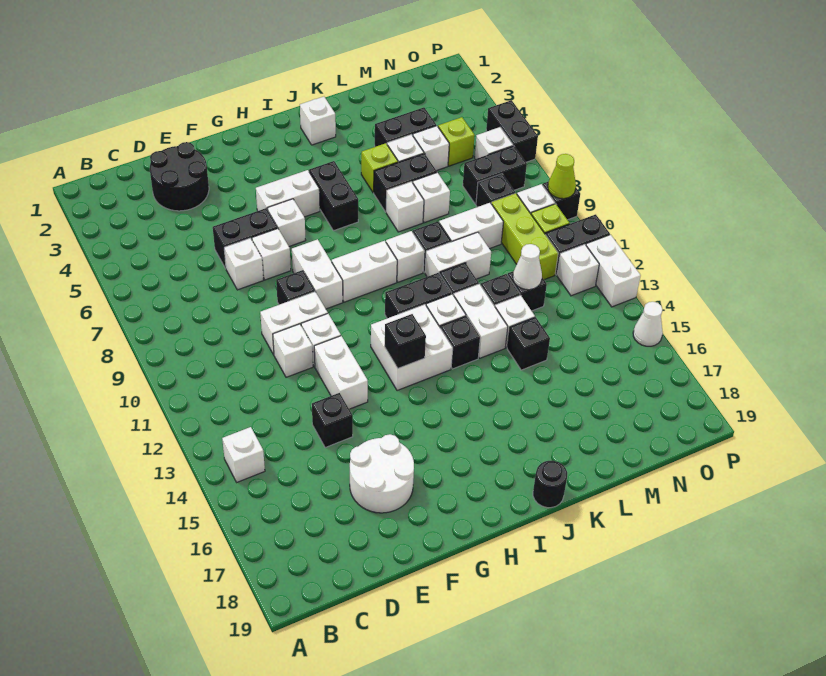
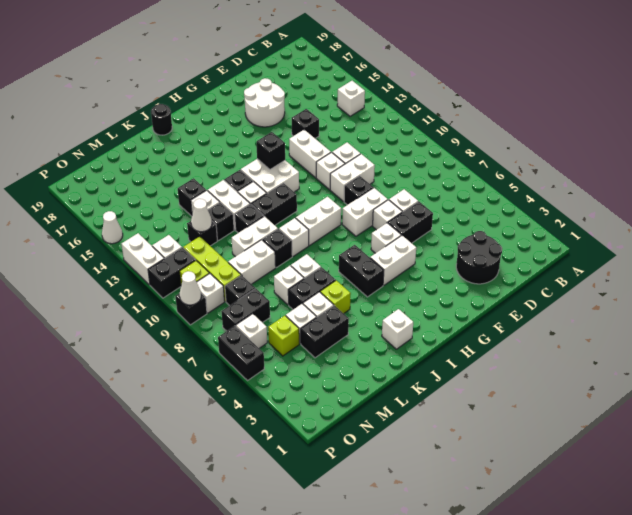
white 1x2 brick [292,239,343,309] -> white 1x2 brick turned to [342,188,388,236]
lime 1x1 cone [548,154,576,199] -> white 1x1 cone [180,271,201,305]

